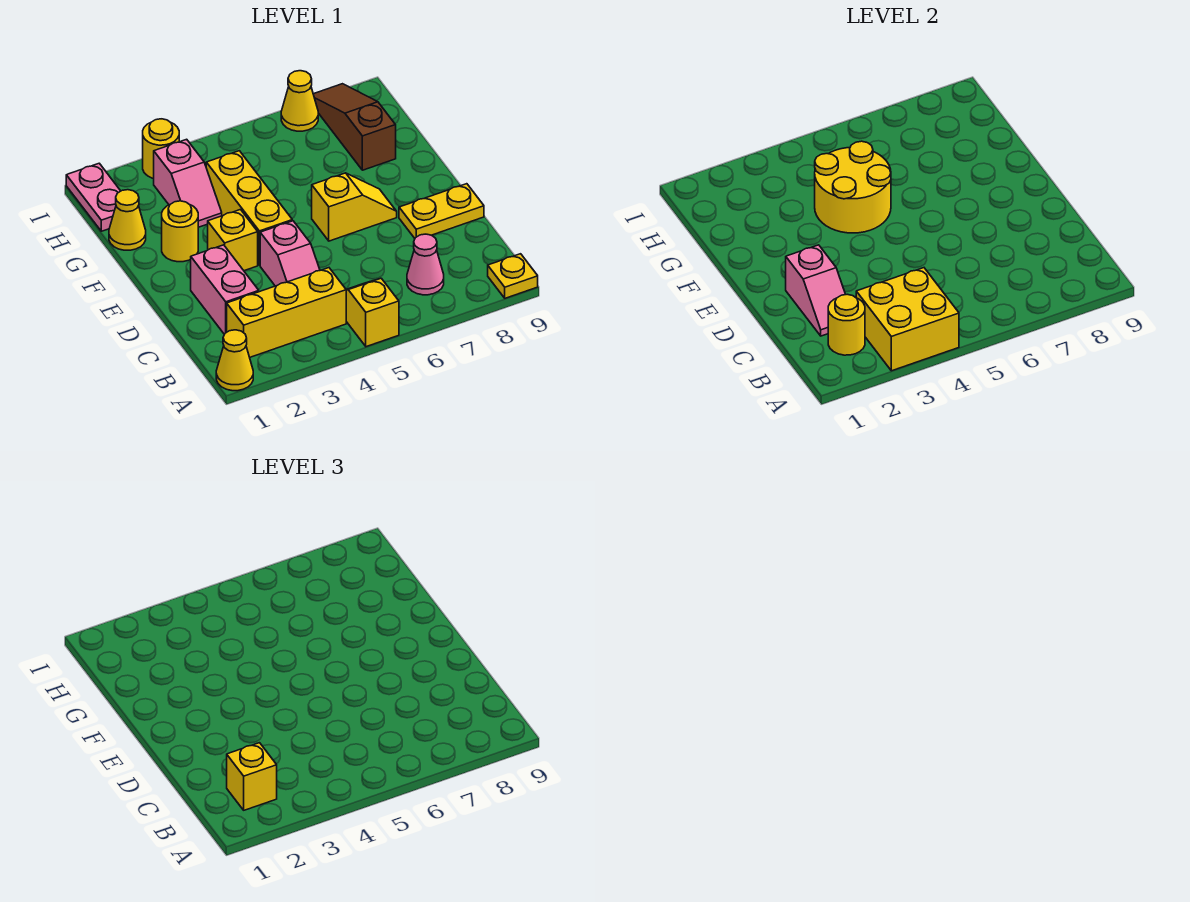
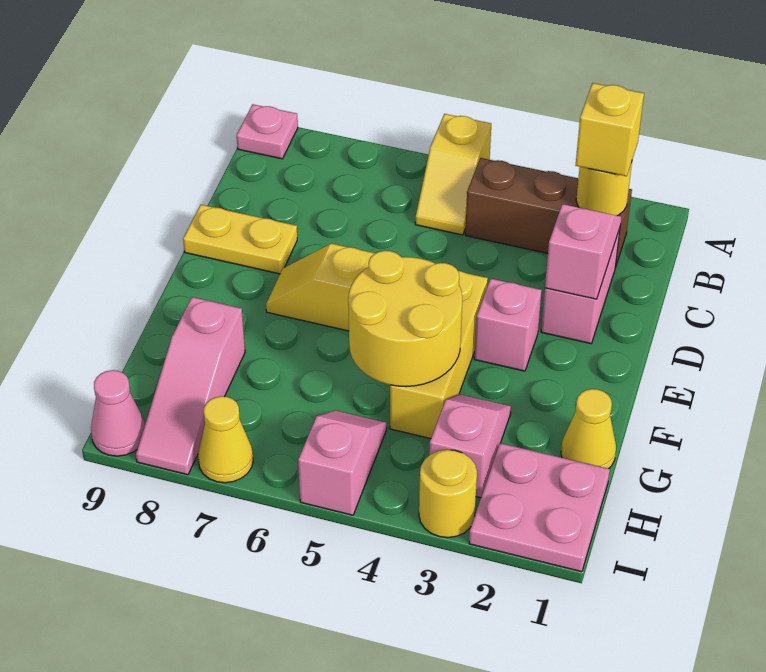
yellow 1x1 cone [216,330,253,391] -> none
yellow 2x2 brick [856,268,959,371] -> none
yellow 1x1 plate [488,254,538,298] -> pink 1x1 plate [237,104,298,159]
yellow 1x3 brick [227,268,346,357] -> brown 1x3 brick [465,158,632,268]
pink 1x1 cone [407,234,444,295] -> pink 1x1 cone moved to [91,370,145,456]
pink 1x2 slope [260,221,320,286] -> pink 1x2 slope moved to [298,410,387,515]
yellow 1x1 brick [208,210,258,271] -> pink 1x1 brick [474,279,542,371]
yellow 1x1 round brick [162,201,198,262] -> none
brown 1x3 slope [313,84,396,170] -> pink 1x3 slope [136,297,245,475]
pink 1x2 plate [66,163,120,231] -> pink 2x2 plate [469,443,610,572]

